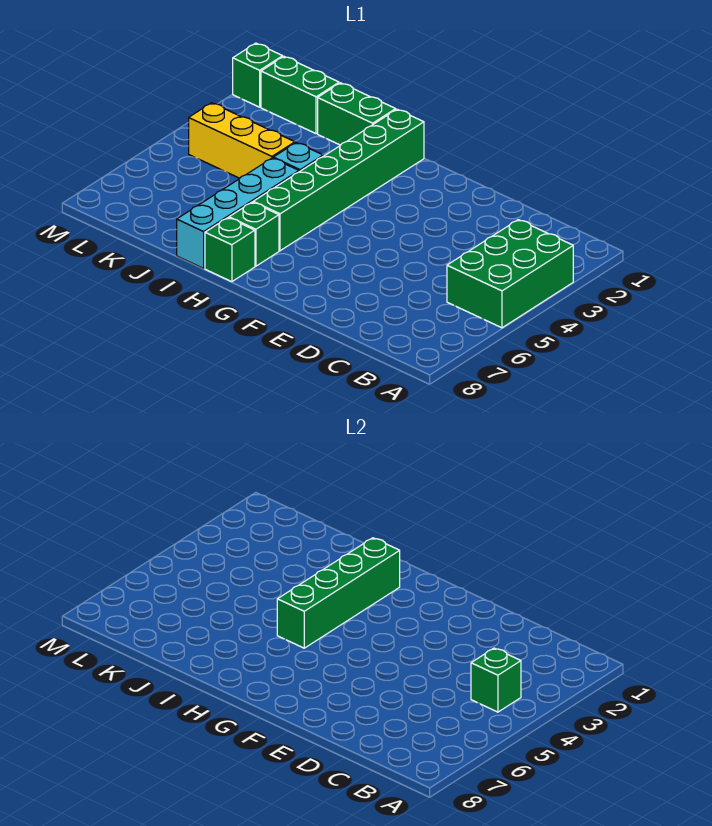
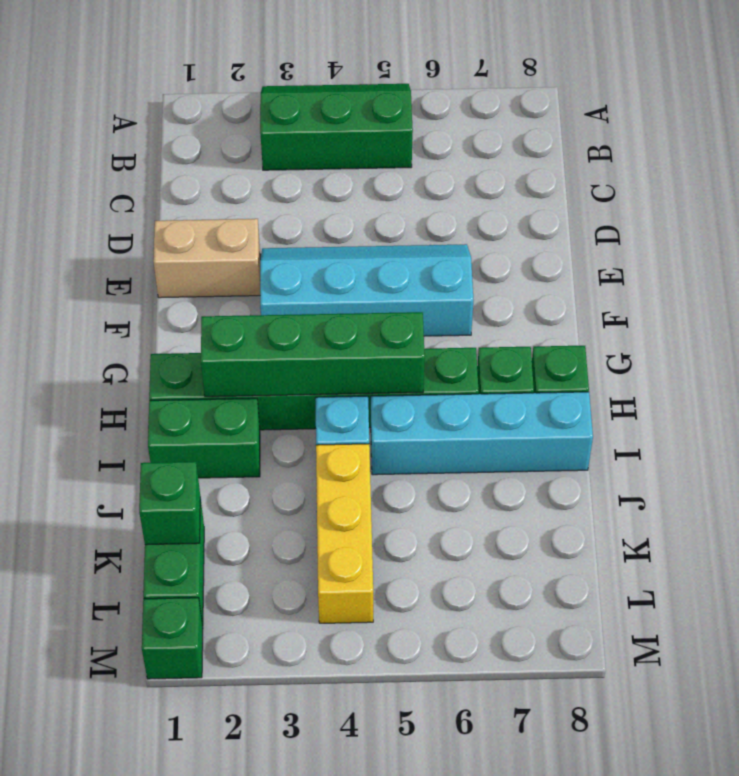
green 2x3 brick [447,220,573,328] -> green 2x3 slope [260,84,413,170]
green 1x1 brick [471,648,521,712] -> green 1x1 brick moved to [139,462,200,545]
none -> tan 1x2 brick [153,219,260,298]
none -> cyan 2x4 slope [260,244,473,336]
green 1x2 brick [318,83,396,145] -> green 1x2 brick turned to [148,398,260,478]

